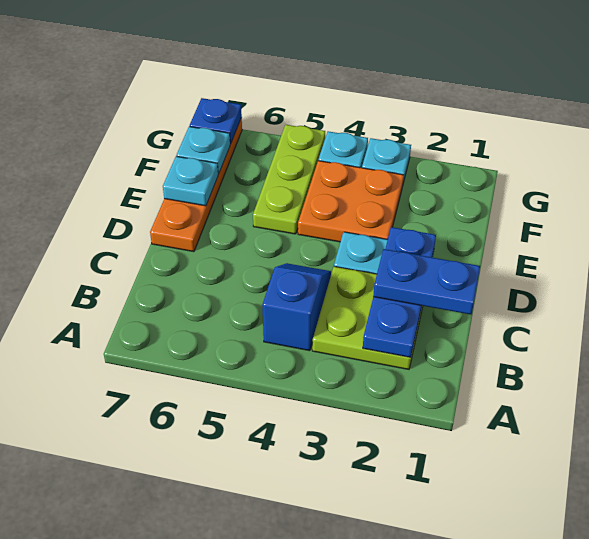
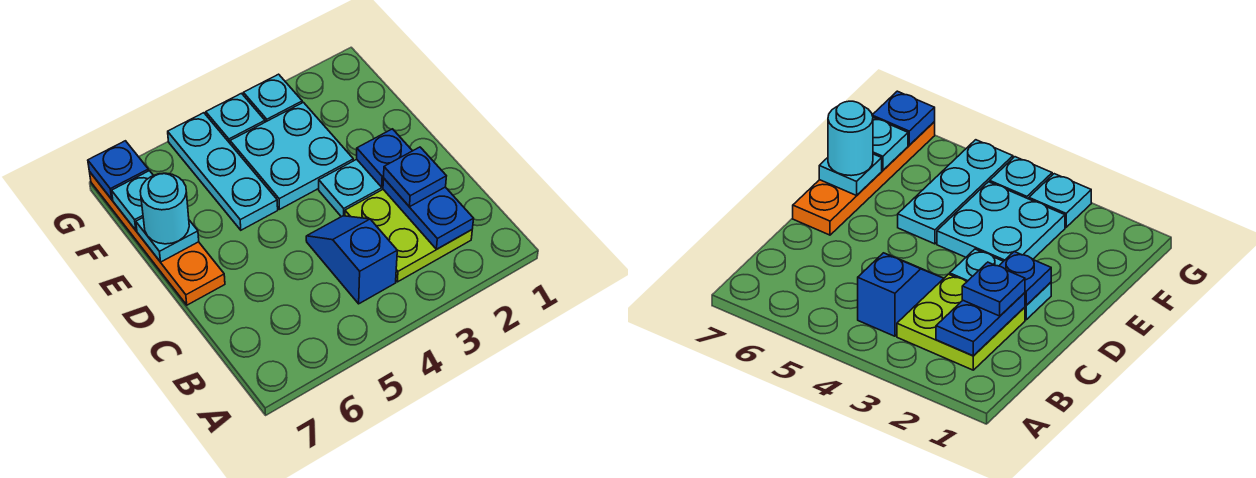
blue 1x2 plate [373,249,480,314] -> blue 1x1 plate [384,147,446,207]
orange 2x2 plate [298,161,404,242] -> cyan 2x2 plate [230,102,353,209]
lime 1x3 plate [253,125,325,234] -> cyan 1x3 plate [168,113,278,230]
none -> cyan 1x1 round brick [140,173,189,244]

